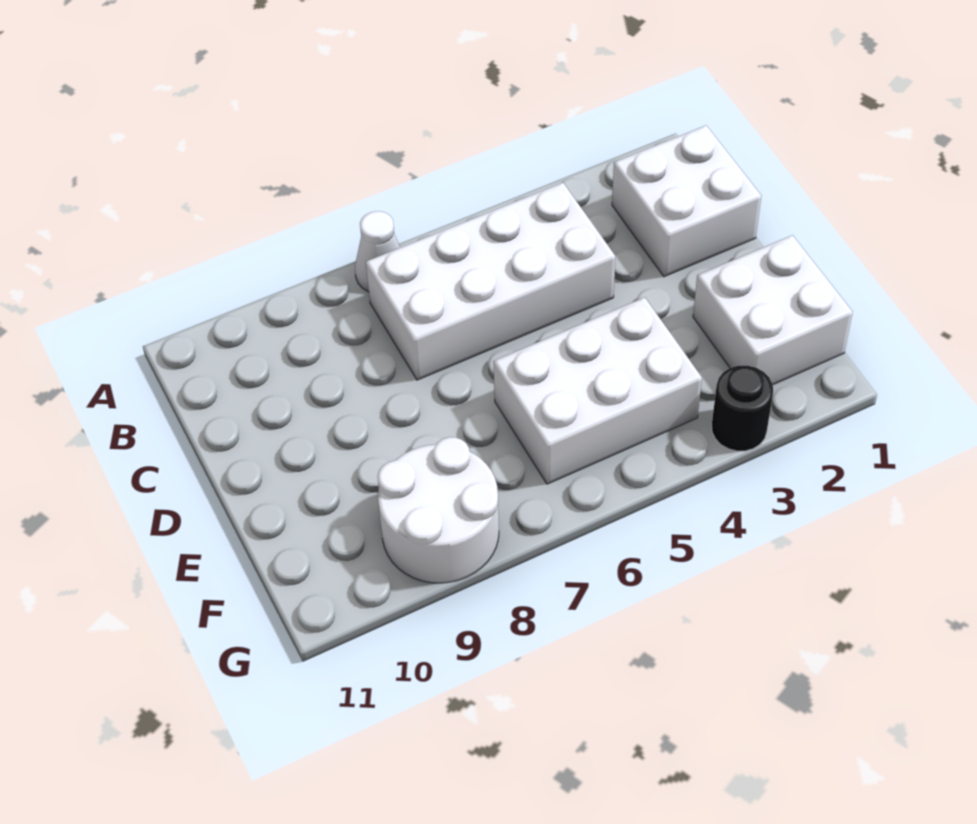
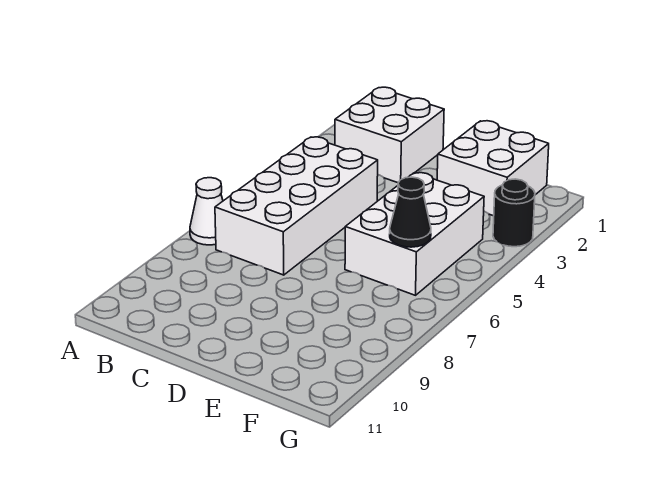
none -> black 1x1 cone [390,177,431,247]
white 2x2 round brick [378,437,499,583] -> none

